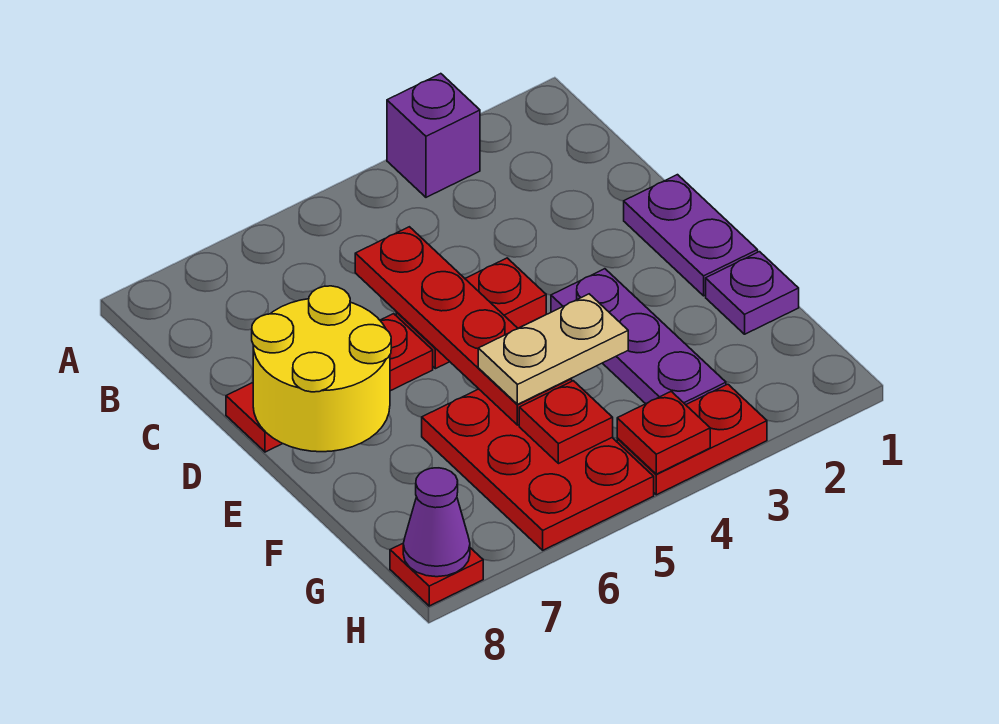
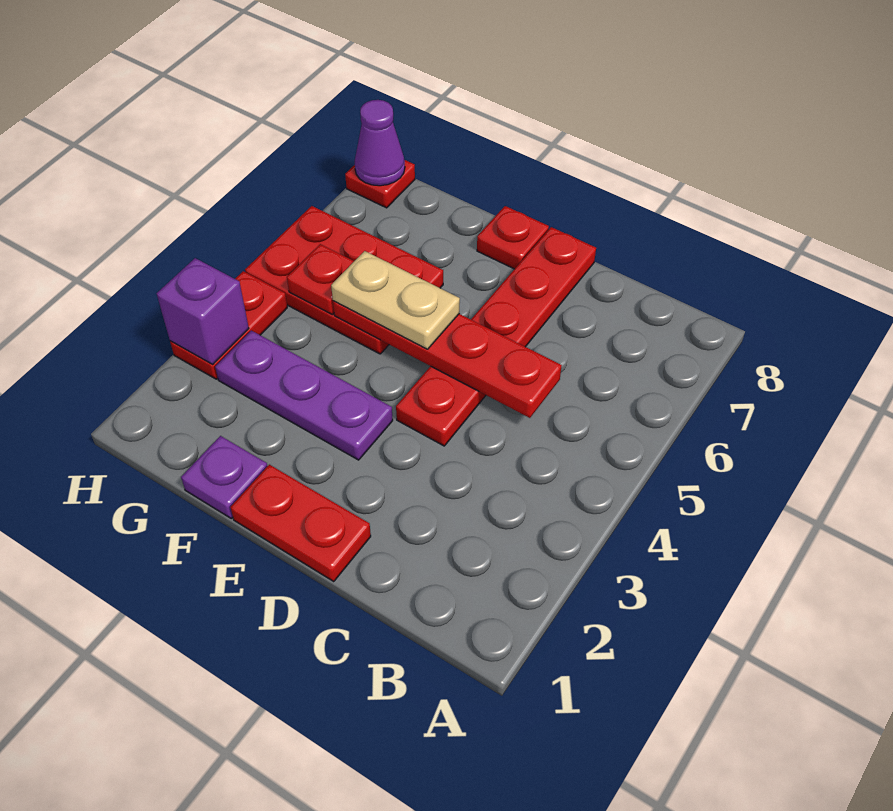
purple 1x1 brick [387,74,480,197] -> purple 1x1 brick moved to [157,258,249,365]
purple 1x2 plate [624,175,758,296] -> red 1x2 plate [231,465,371,581]
yellow 2x2 round brick [252,286,391,452] -> none
tan 1x2 plate [478,294,628,404] -> tan 1x2 plate turned to [331,251,460,349]
red 1x1 plate [617,392,710,474] -> red 1x1 plate moved to [477,206,549,269]

